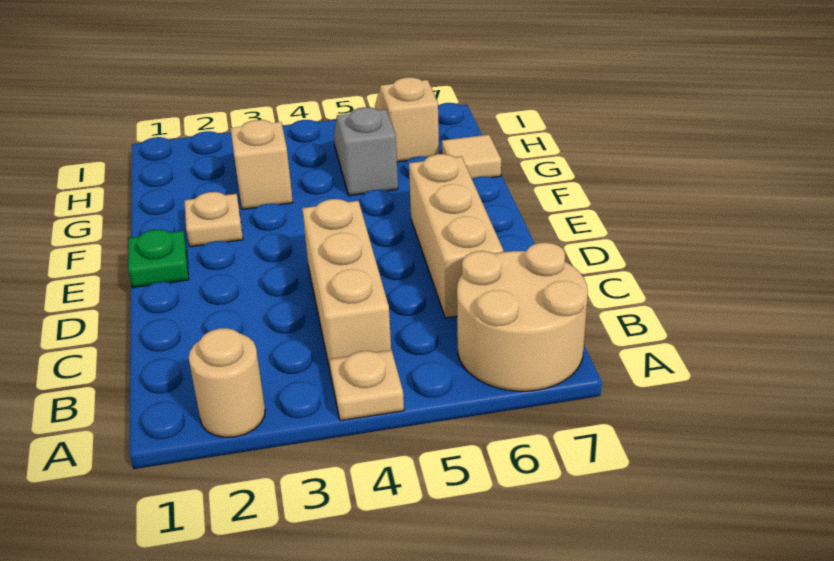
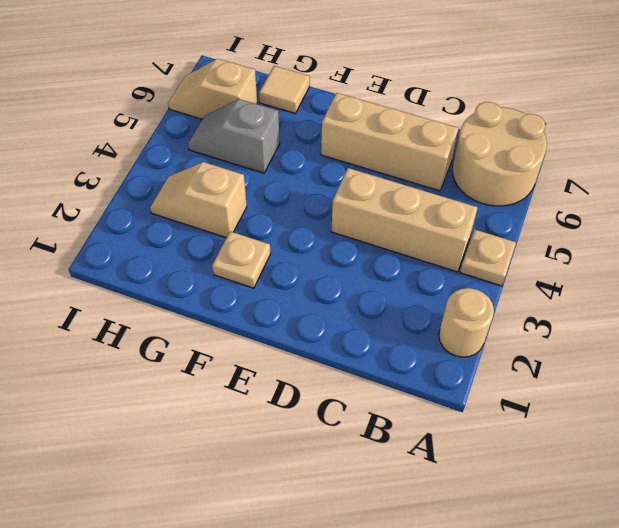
green 1x1 plate [128,229,189,288] -> none

